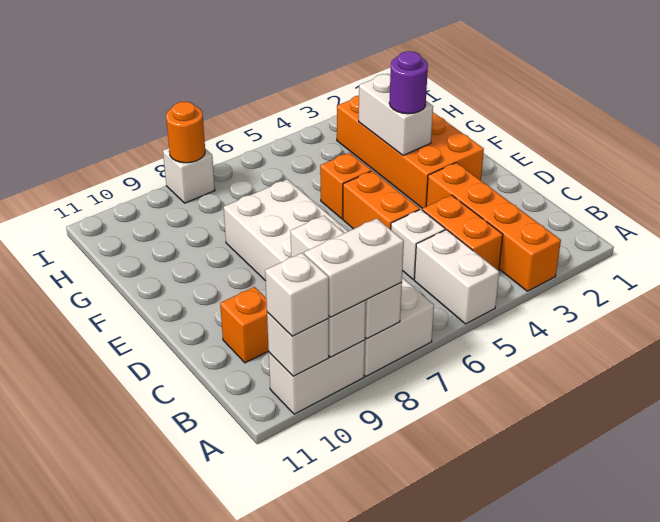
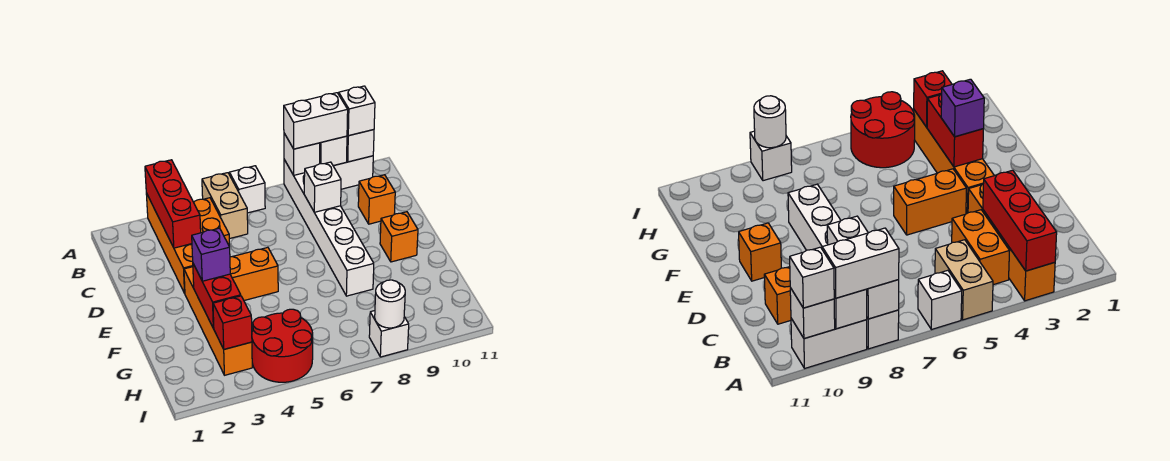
none -> red 1x3 brick [145,160,201,248]
white 1x2 brick [414,230,499,324] -> tan 1x2 brick [202,173,248,239]
white 2x6 brick [224,179,434,376] -> white 1x6 brick [284,160,374,296]
white 1x1 brick [391,209,445,279] -> white 1x1 brick moved to [229,166,265,213]
orange 1x2 brick [343,171,420,229] -> orange 1x2 brick turned to [230,247,278,300]
orange 2x4 brick [337,96,484,209] -> orange 1x4 brick [184,267,252,375]
white 1x2 brick [359,74,433,155] -> red 1x2 brick [193,264,241,328]
purple 1x1 round brick [389,51,428,114] -> purple 1x1 brick [192,228,230,281]
orange 1x1 brick [320,153,371,219] -> orange 1x1 brick moved to [380,212,418,262]
none -> red 1x1 brick [213,296,252,349]
none -> red 2x2 round brick [252,309,313,382]
orange 1x1 round brick [166,102,205,163] -> white 1x1 round brick [375,280,405,328]

